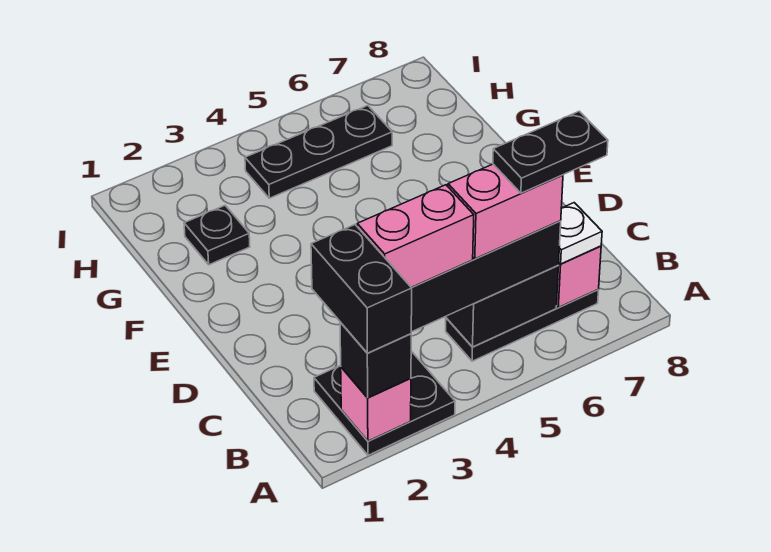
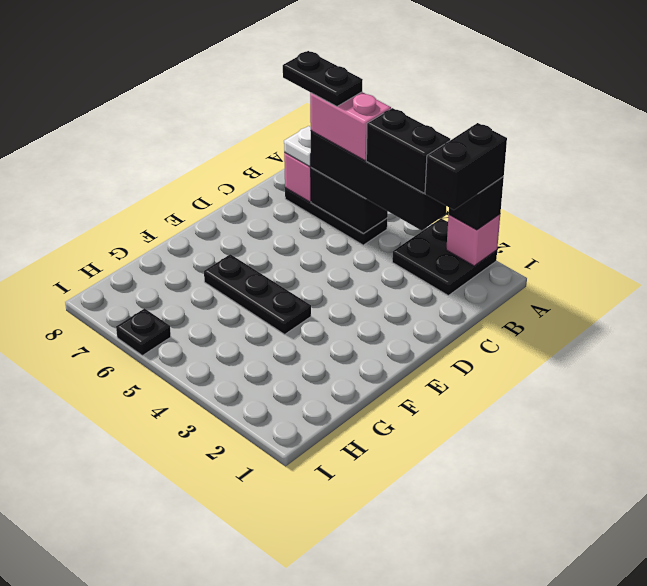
pink 1x2 brick [357,185,474,287] -> black 1x2 brick [366,108,450,193]
black 1x1 plate [184,206,250,265] -> black 1x1 plate moved to [116,308,171,355]
black 1x3 plate [245,106,392,198] -> black 1x3 plate moved to [204,254,311,334]

